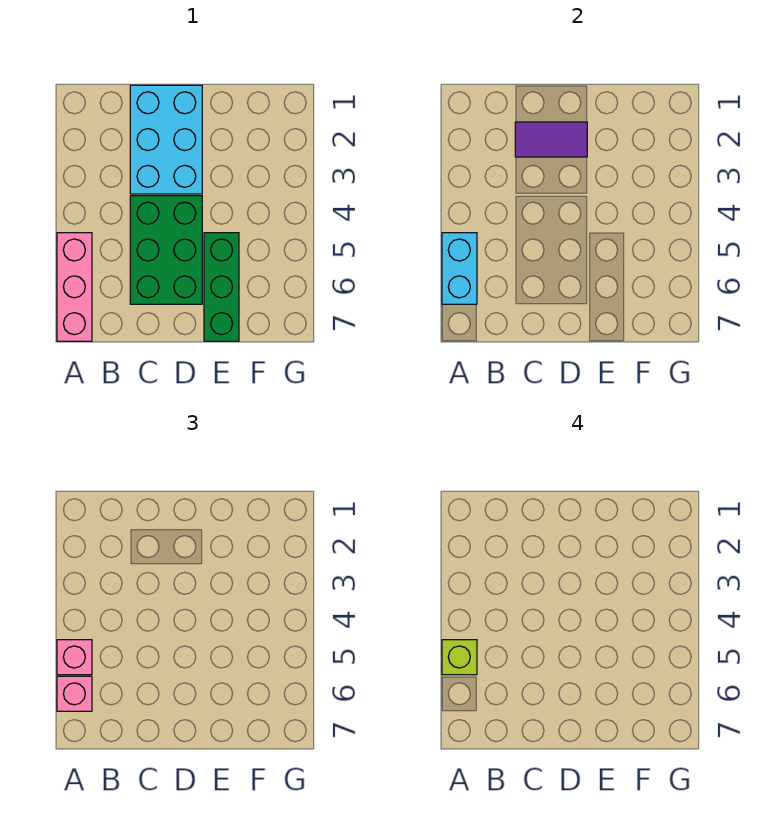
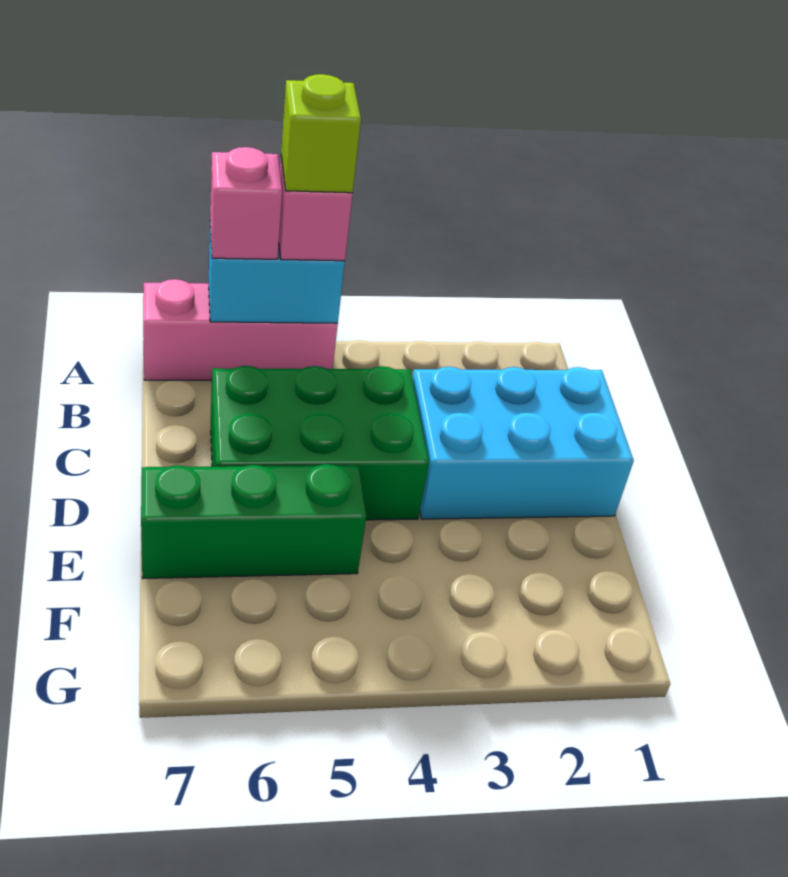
purple 1x2 tile [515,122,587,157] -> none

